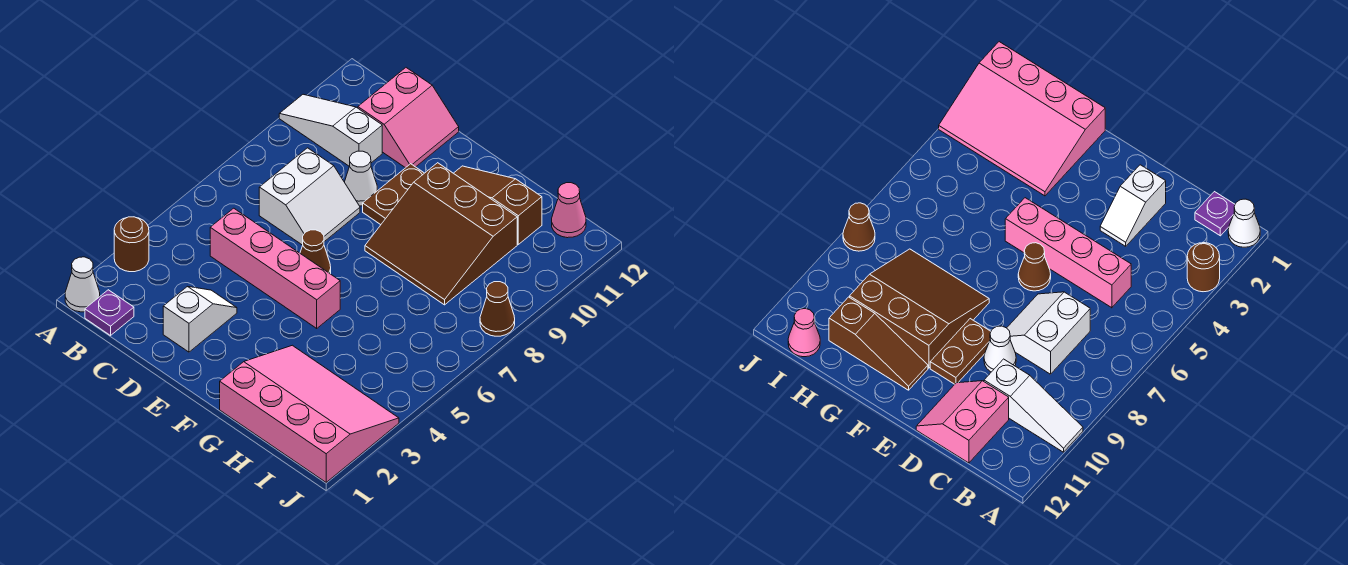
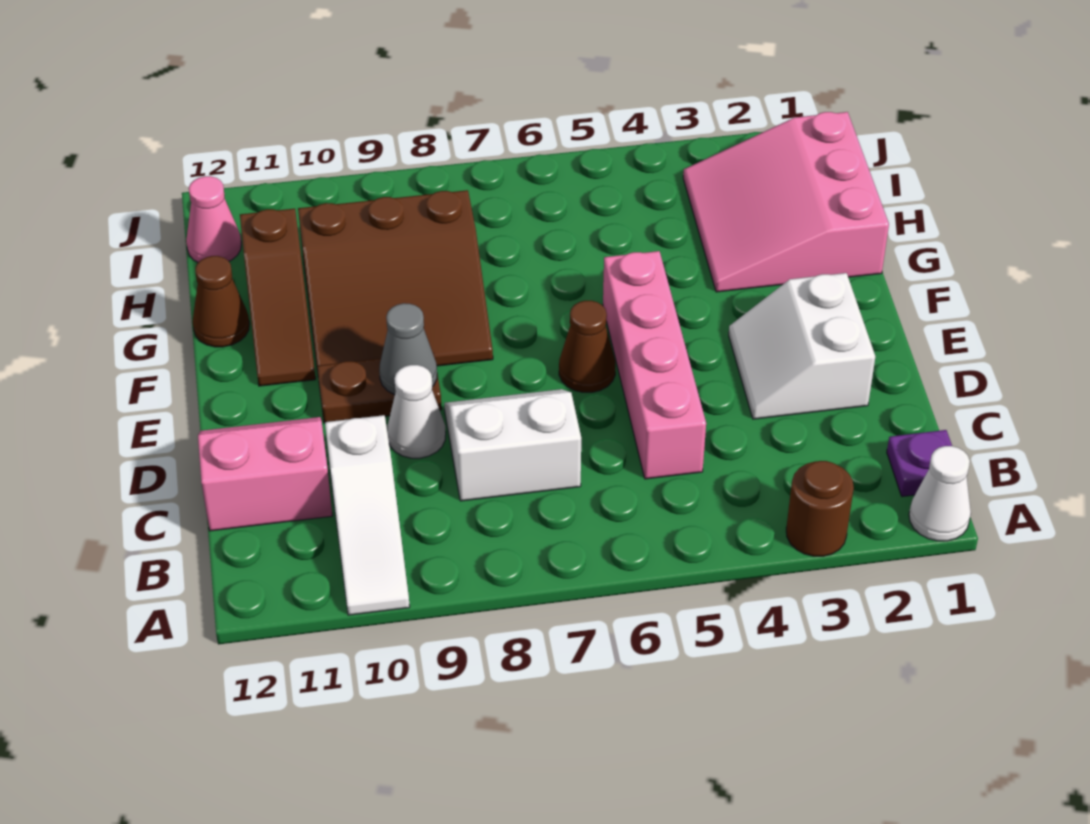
white 1x2 slope [163,286,237,352] -> white 2x2 slope [729,273,875,419]
none -> grey 1x1 cone [379,303,437,395]
brown 3x3 slope [365,163,517,305] -> brown 3x3 slope turned to [298,190,493,366]
pink 3x4 slope [220,345,399,482] -> pink 3x3 slope [683,112,889,292]
brown 1x1 cone [480,282,515,336] -> brown 1x1 cone moved to [193,256,249,347]

